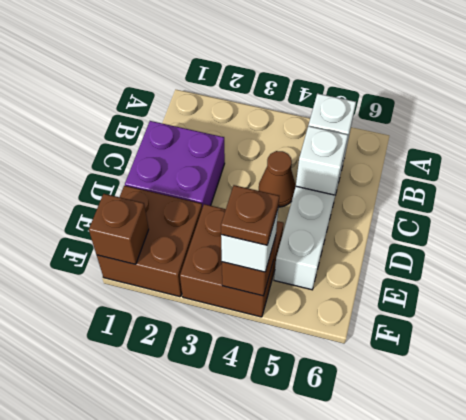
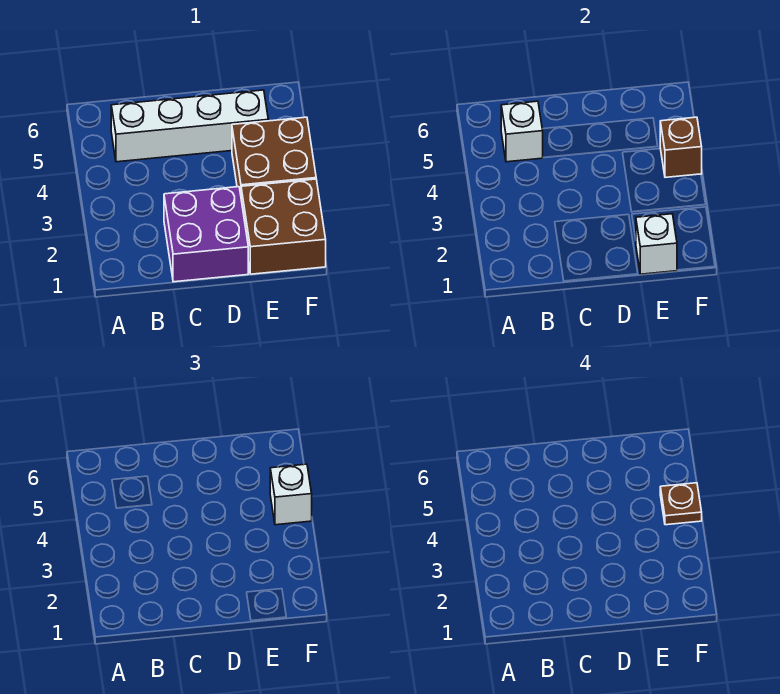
brown 1x1 cone [259,151,296,207] -> none
white 1x1 brick [296,126,348,195] -> white 1x1 brick moved to [636,214,677,274]
brown 1x1 brick [89,194,149,264] -> none

